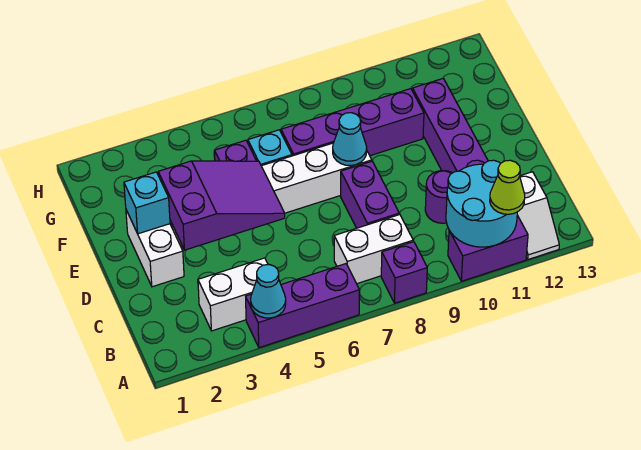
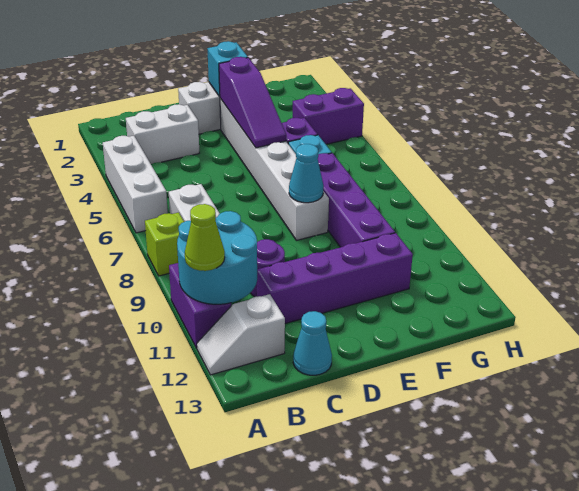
purple 1x3 brick [246,264,360,348] -> white 1x3 brick [103,136,168,233]
cyan 1x1 cone [251,265,286,318] -> cyan 1x1 cone moved to [293,311,332,375]
purple 1x1 brick [381,242,427,303] -> lime 1x1 brick [145,213,184,276]
white 1x2 brick [198,258,268,331] -> white 1x2 brick turned to [126,104,199,164]
purple 1x2 brick [341,161,399,228] -> purple 1x2 brick moved to [293,88,364,144]
purple 2x3 slope [158,161,285,250] -> purple 1x3 slope [219,57,286,148]

